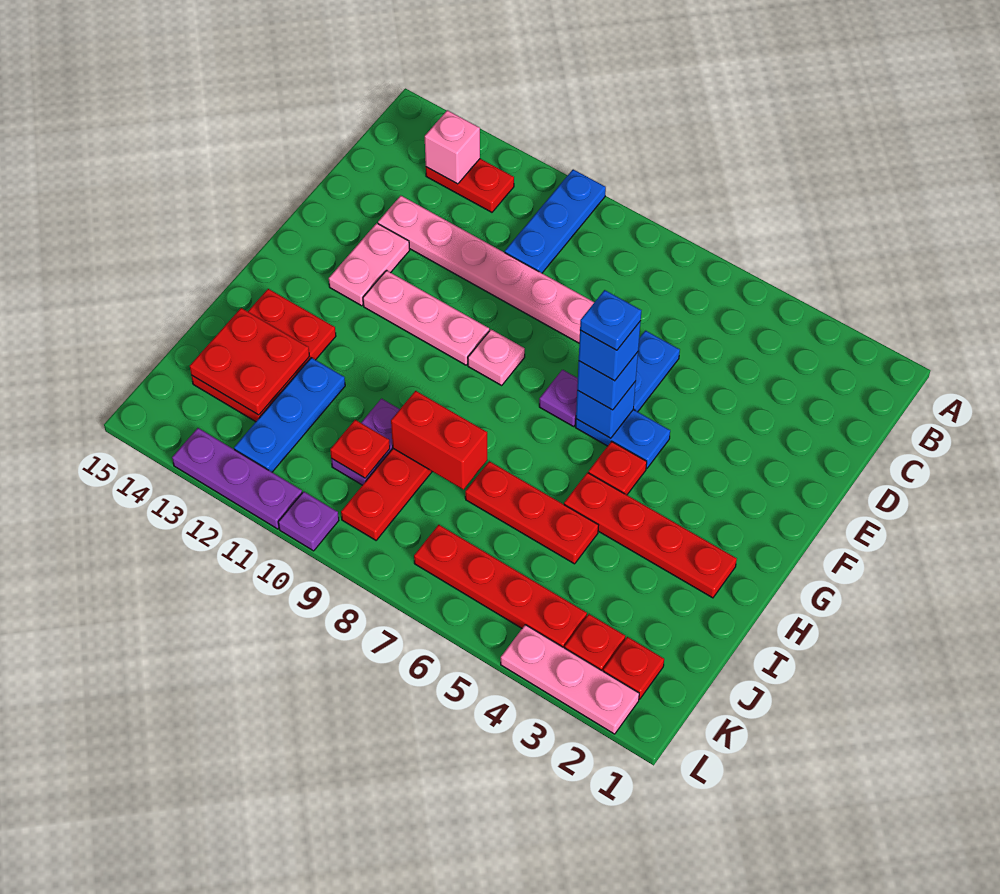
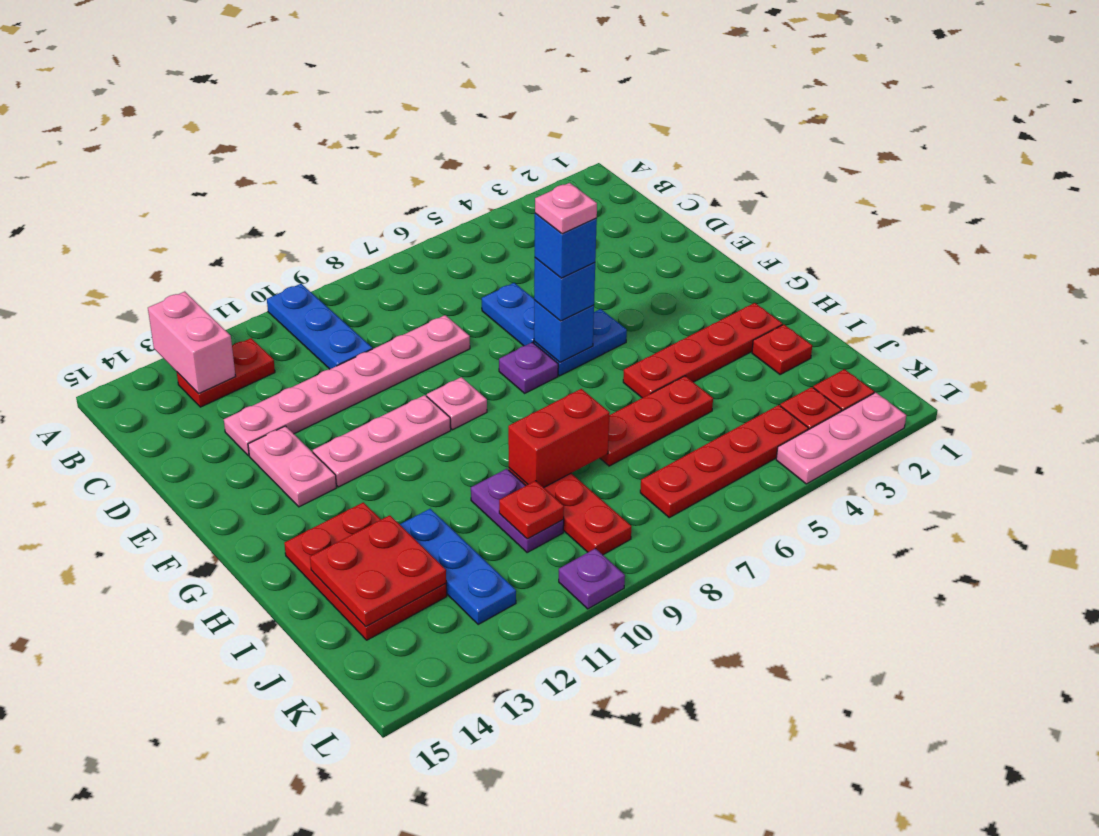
pink 1x1 brick [425,110,480,184] -> pink 1x2 brick [148,292,236,394]
blue 1x1 plate [580,290,641,350] -> pink 1x1 plate [535,183,597,234]
red 1x1 plate [588,441,647,495] -> red 1x1 plate moved to [752,325,812,374]
purple 1x3 plate [172,428,302,529] -> none

